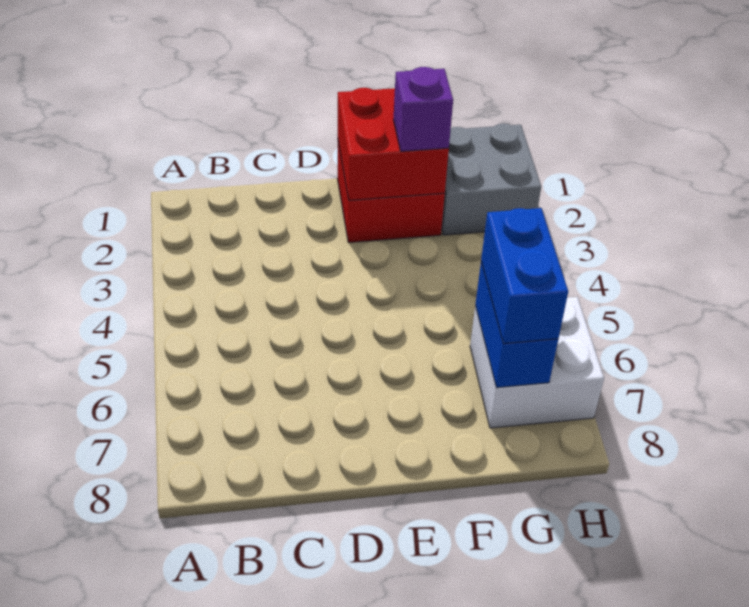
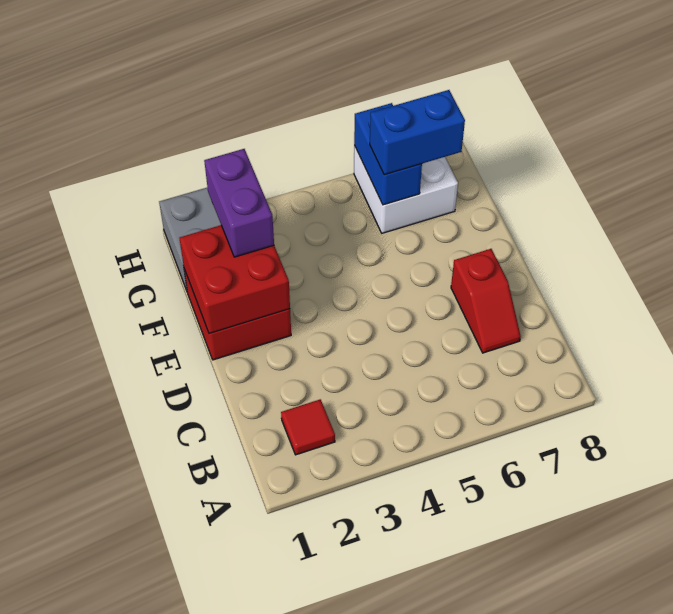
none -> red 1x1 tile [281,399,335,455]
none -> red 1x2 slope [451,249,521,353]
purple 1x1 brick [393,67,453,151] -> purple 1x2 brick [204,149,274,257]
blue 1x2 brick [475,262,558,388] -> blue 1x2 brick turned to [354,103,422,205]

